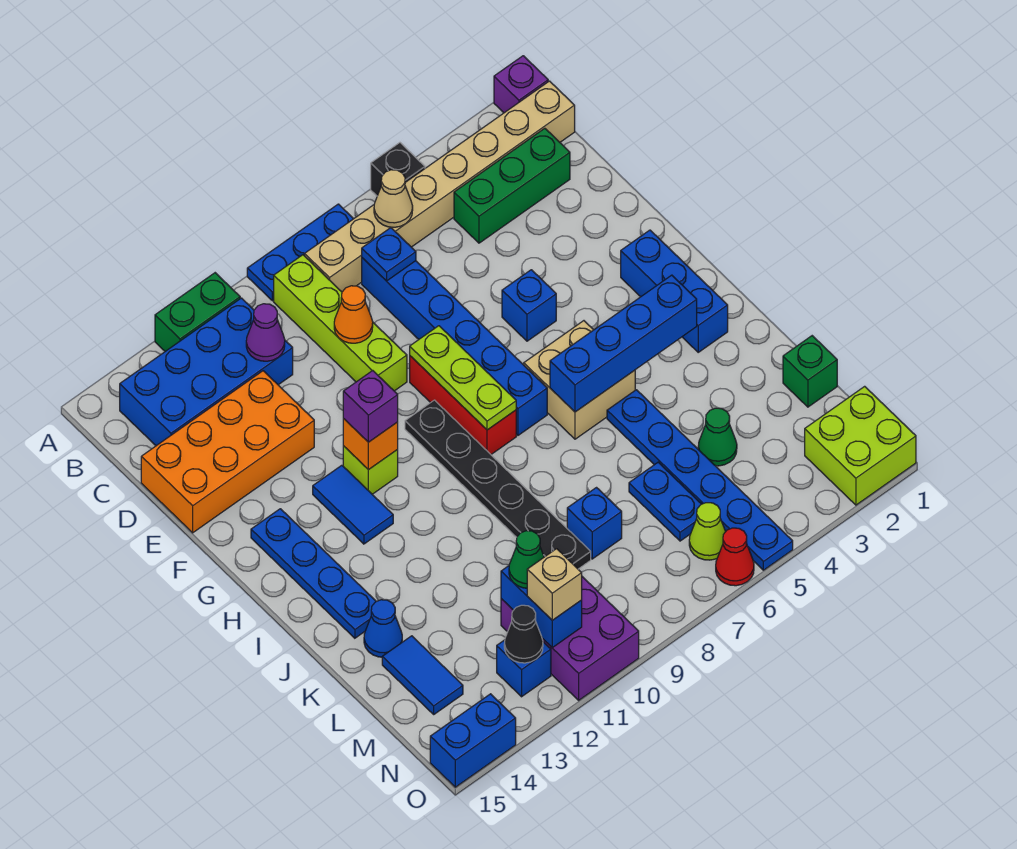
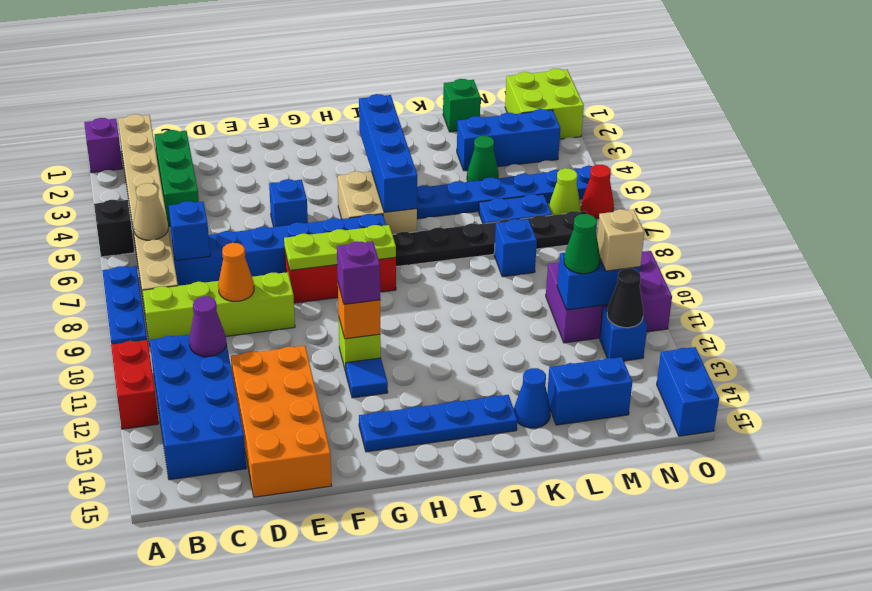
green 1x2 brick [155,273,240,351] -> red 1x2 brick [111,340,159,429]
blue 1x1 plate [362,228,416,281] -> blue 1x1 brick [169,201,210,261]
blue 1x3 brick [621,230,728,352] -> blue 1x3 brick moved to [457,109,560,171]
black 1x6 plate [405,400,591,569] -> black 1x6 plate moved to [393,211,587,267]
blue 1x2 tile [313,465,393,544] -> blue 1x1 tile [346,358,388,398]
blue 1x2 tile [382,636,463,714] -> blue 1x2 brick [547,357,632,425]

